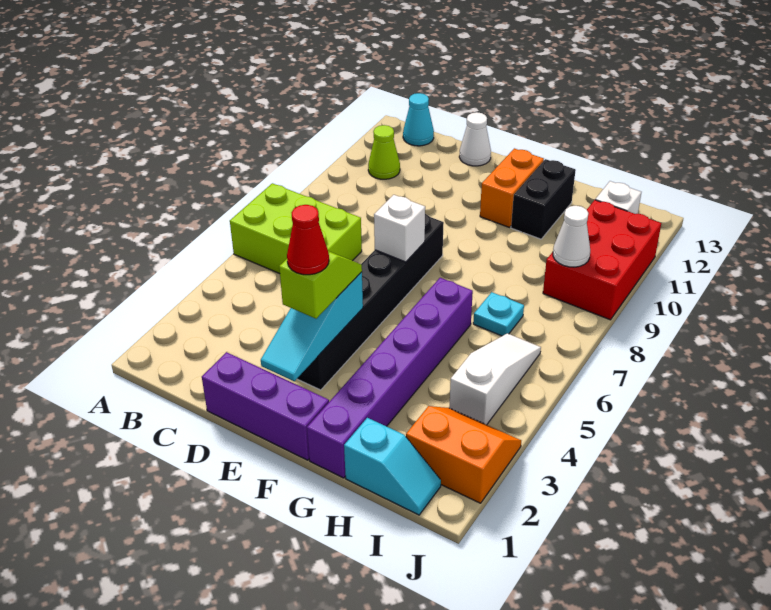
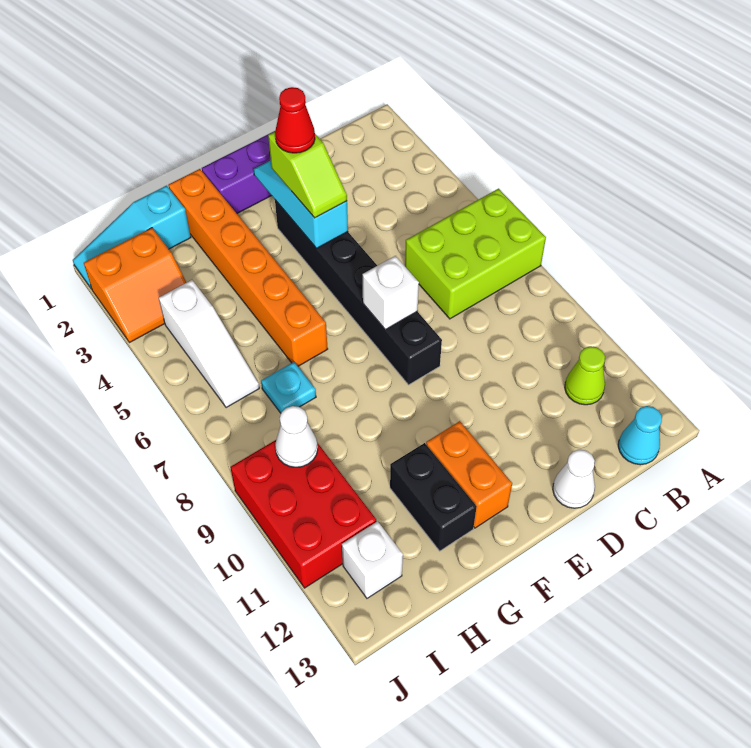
purple 1x6 brick [307,278,473,478] -> orange 1x6 brick [168,169,328,366]
cyan 1x2 slope [344,418,441,515] -> cyan 1x3 slope [73,186,191,289]

